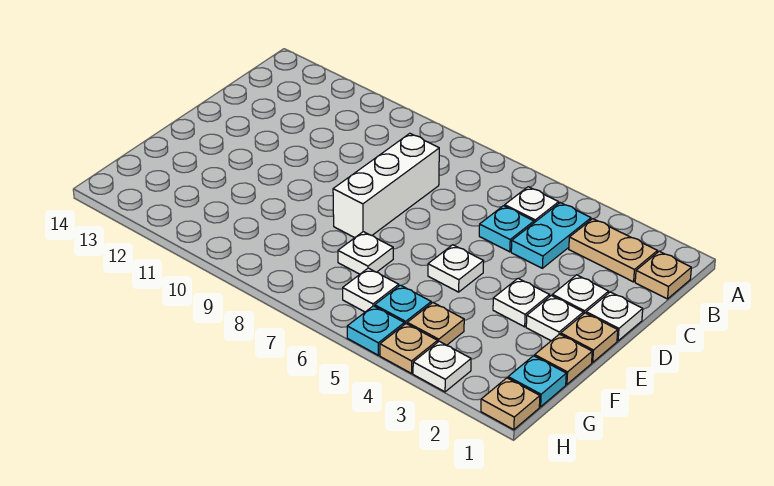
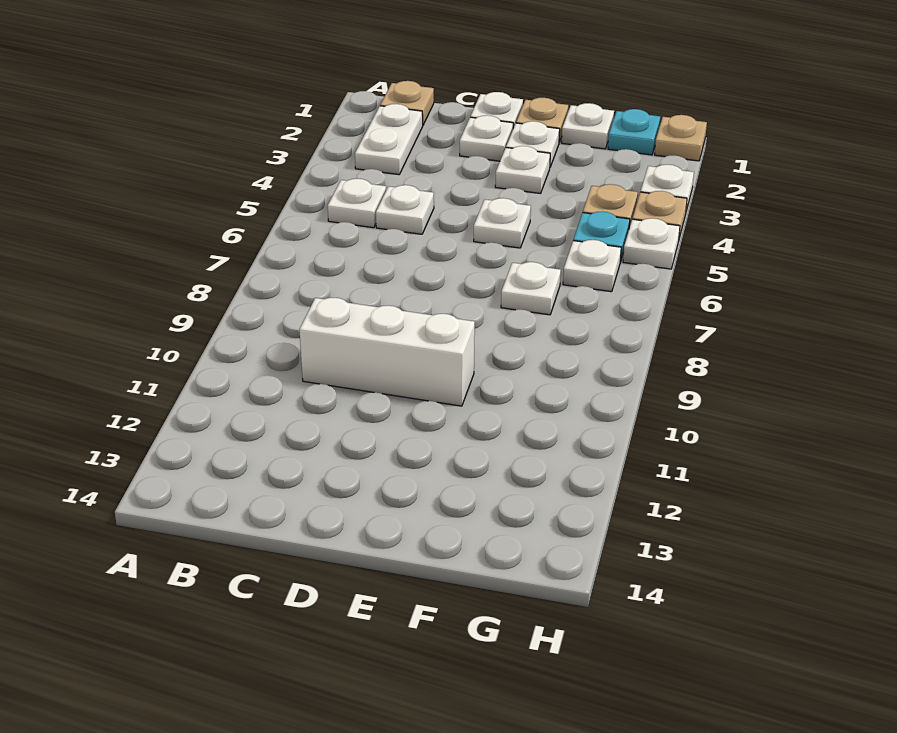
tan 1x2 plate [569,219,657,282] -> white 1x2 plate [355,104,423,175]
cyan 1x2 plate [511,203,591,268] -> none
cyan 1x1 plate [479,206,534,252] -> white 1x1 plate [376,185,434,234]
white 1x3 brick [333,133,439,238] -> white 1x3 brick moved to [299,298,475,406]
tan 1x1 plate [535,334,592,384] -> white 1x1 plate [562,103,614,149]
cyan 1x1 plate [347,306,404,355] -> white 1x1 plate [623,218,680,269]

